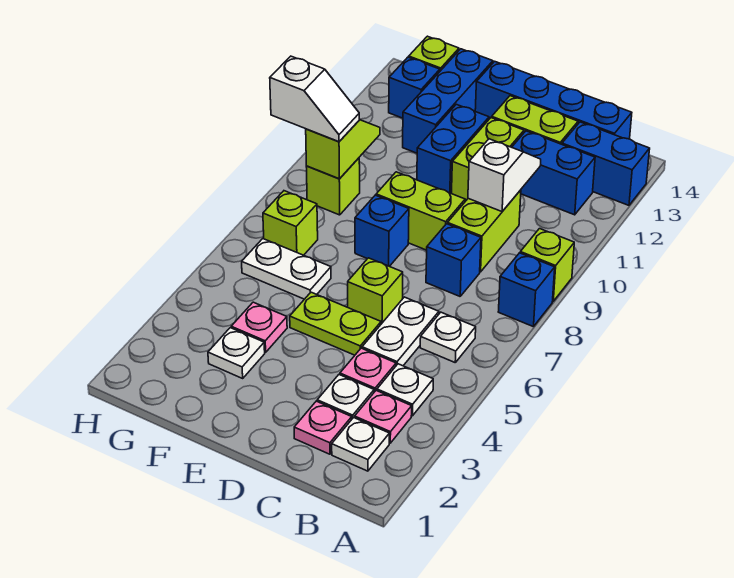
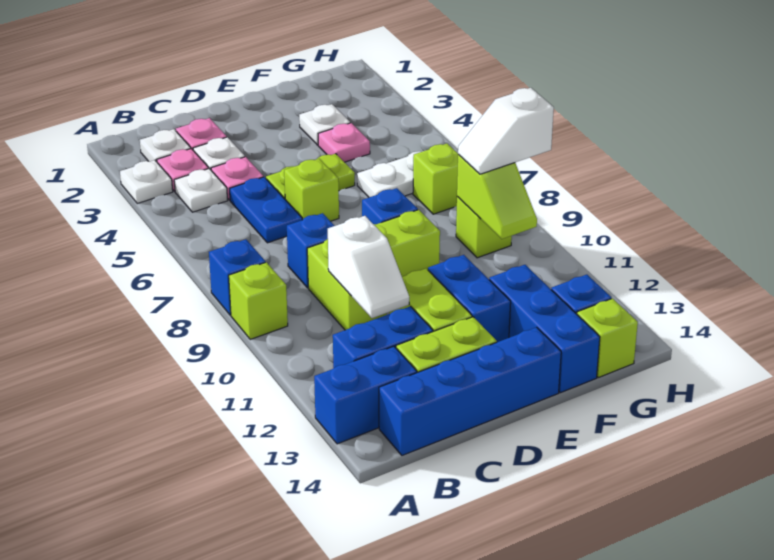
white 1x1 plate [420,312,476,362] -> white 1x1 plate moved to [120,160,173,203]
white 1x2 plate [362,297,439,366] -> blue 1x2 plate [230,177,302,243]

